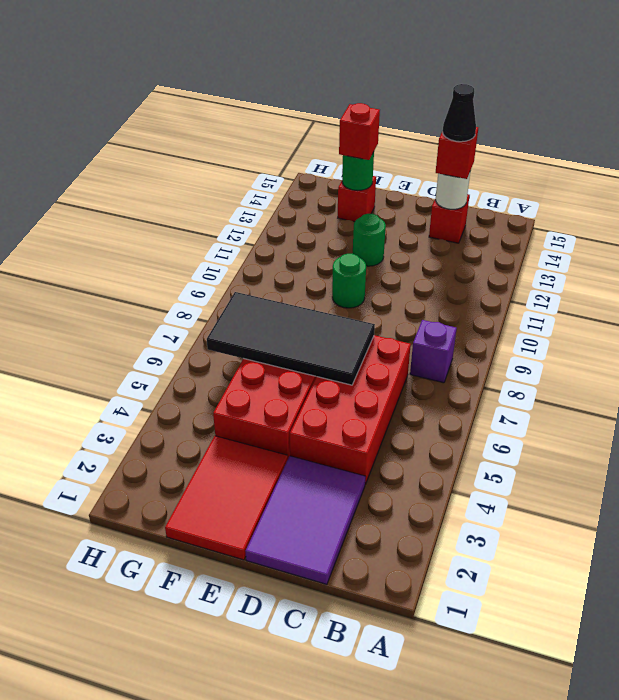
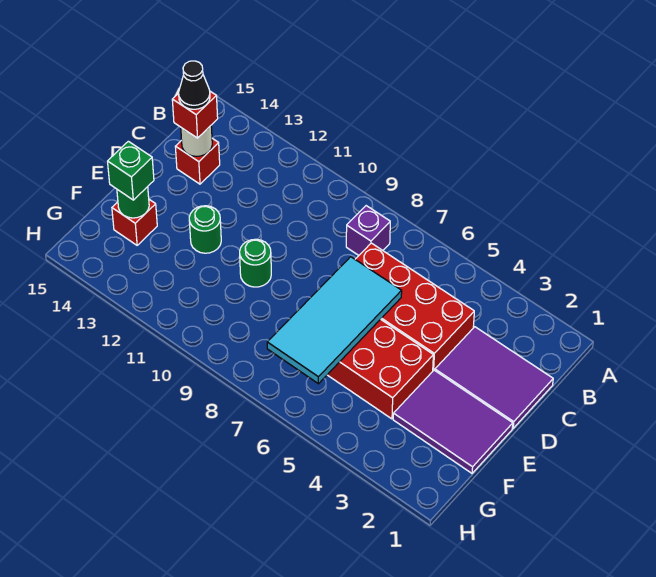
black 2x4 tile [207,292,375,385] -> cyan 2x4 tile [267,257,402,384]
red 2x3 tile [165,436,288,560] -> purple 2x3 tile [393,370,513,473]
red 1x1 brick [339,103,380,160] -> green 1x1 brick [108,141,154,200]

